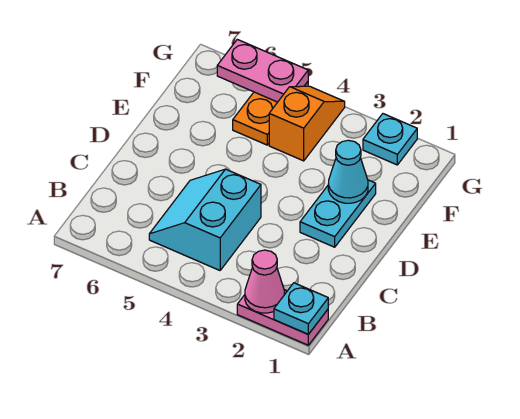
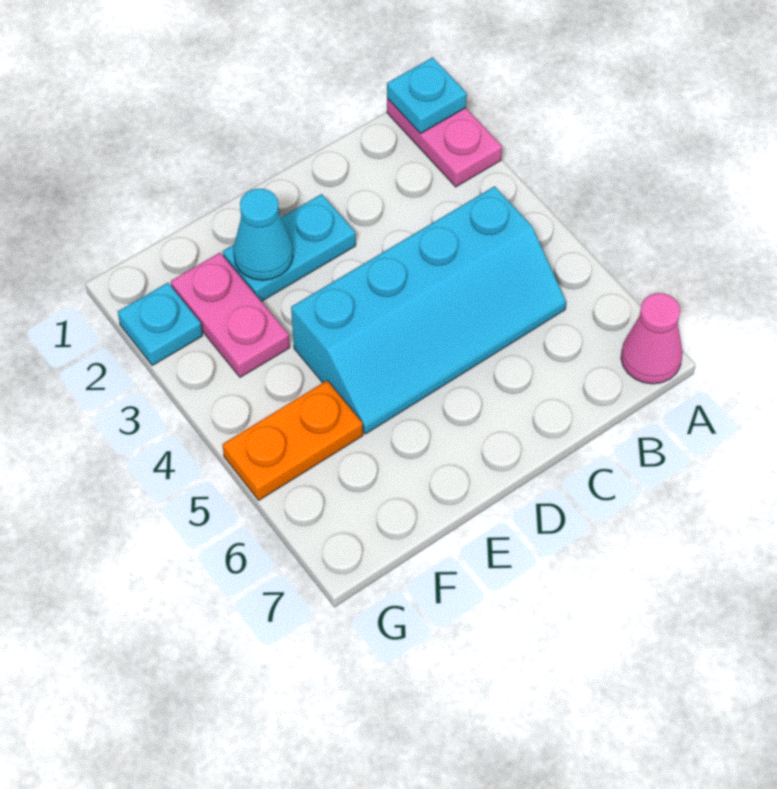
pink 1x1 cone [245,250,285,313] -> pink 1x1 cone moved to [621,293,683,384]
cyan 2x2 slope [149,169,261,270] -> cyan 2x4 slope [291,186,566,434]
orange 1x2 slope [269,86,345,161] -> none
pink 1x2 plate [217,39,308,102] -> pink 1x2 plate moved to [171,253,290,377]

